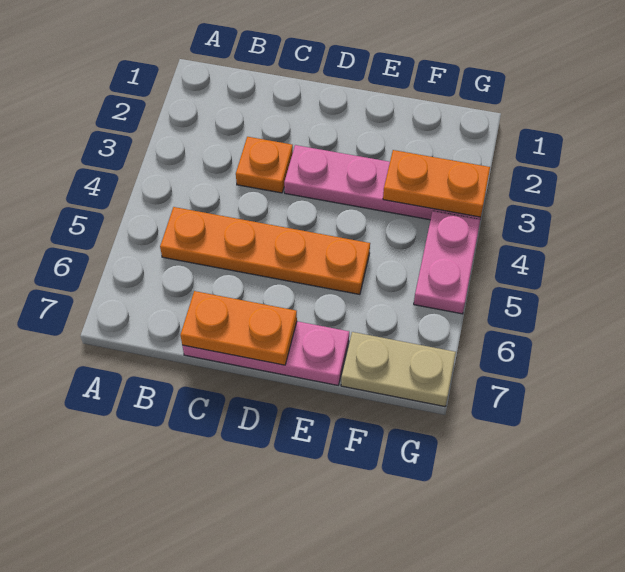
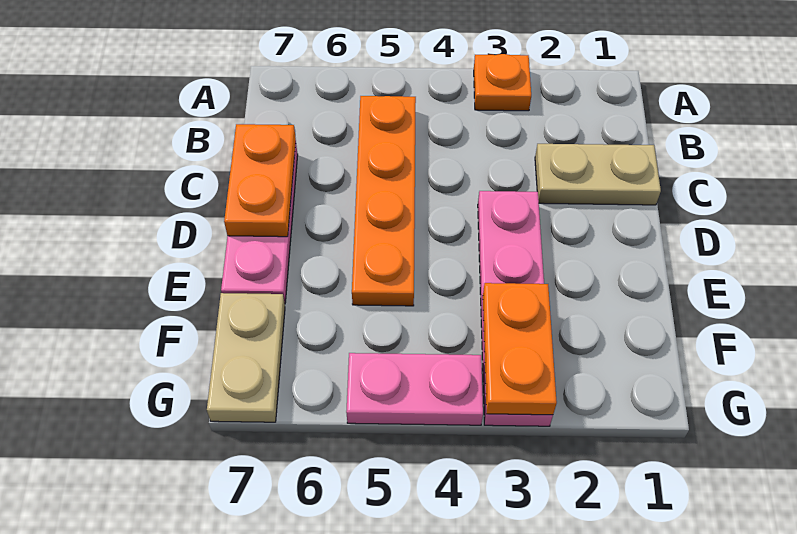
none -> tan 1x2 plate [535,144,661,205]
orange 1x1 plate [236,137,293,193] -> orange 1x1 plate moved to [474,54,531,111]

